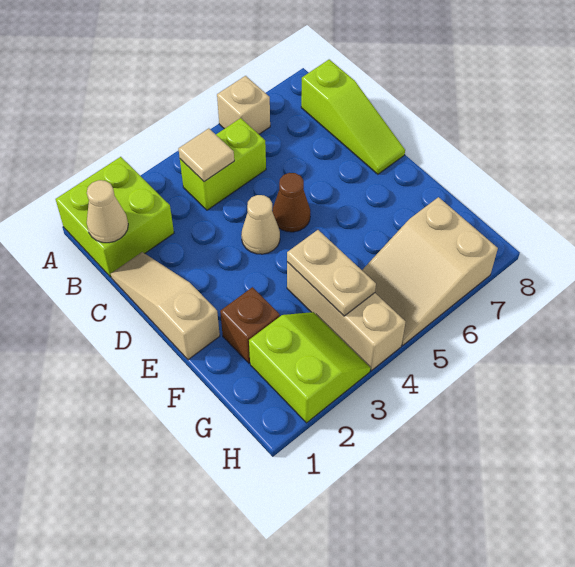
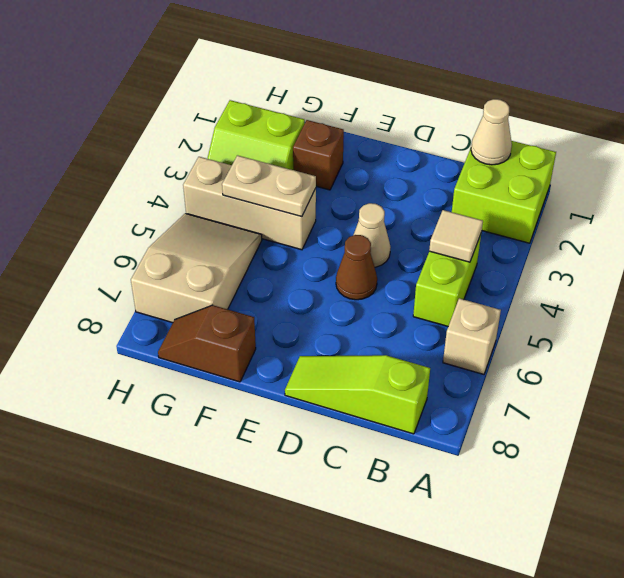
tan 1x3 slope [111,252,220,360] -> none
none -> brown 1x2 slope [158,305,256,382]

